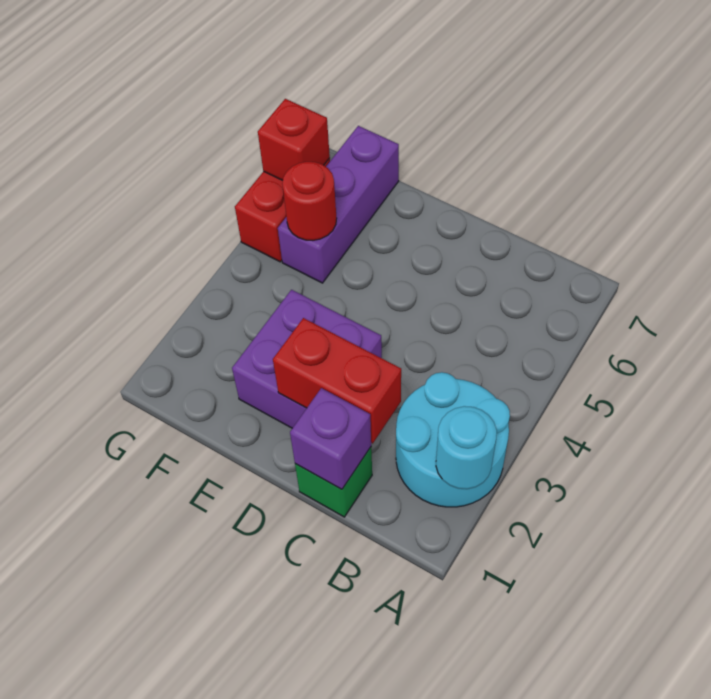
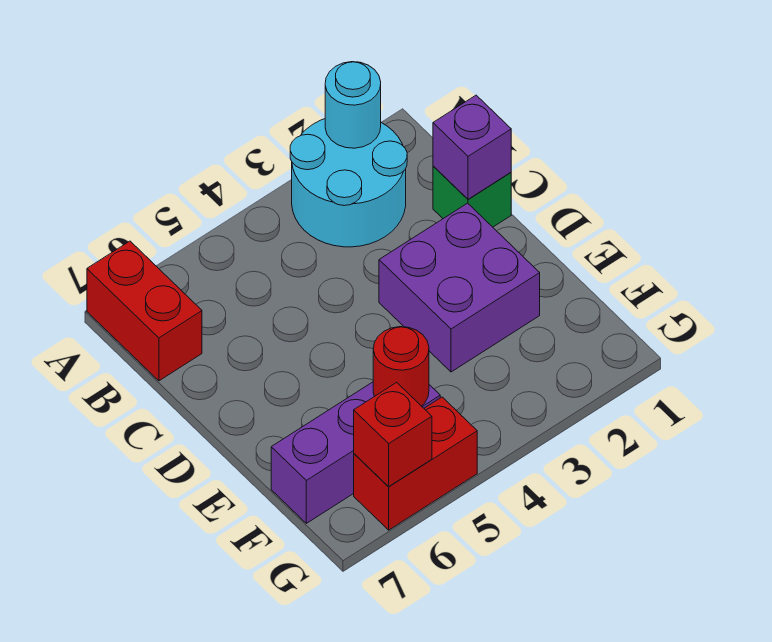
red 1x2 brick [273,318,401,443] -> red 1x2 brick moved to [87,241,202,381]

